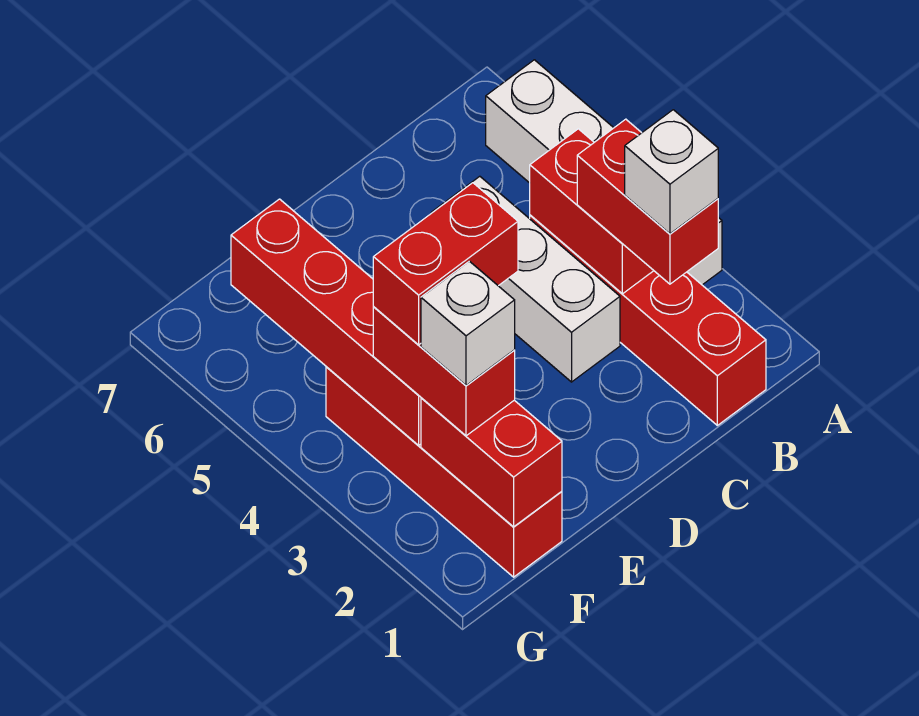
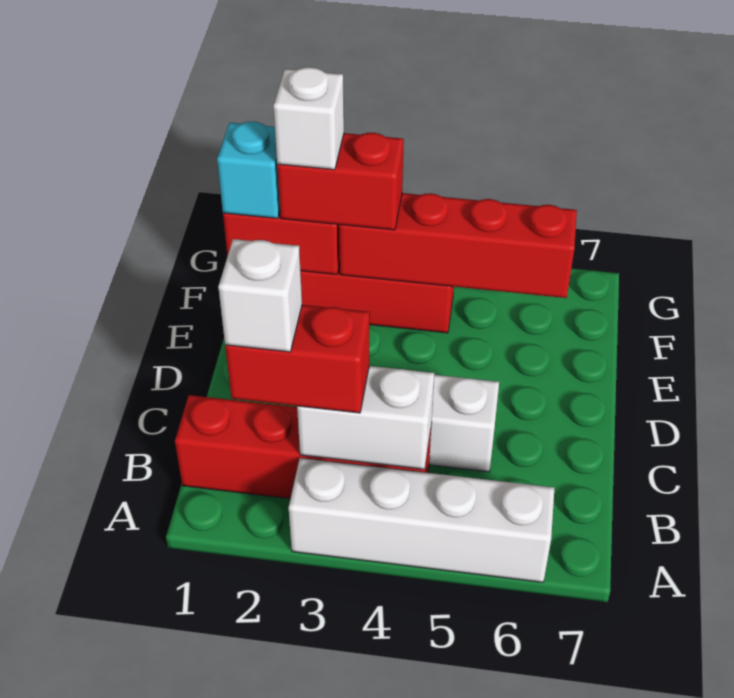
red 1x2 brick [530,129,654,294] -> white 1x2 brick [297,366,434,469]
red 1x2 brick [373,183,518,345] -> none
none -> cyan 1x1 brick [217,122,280,218]

